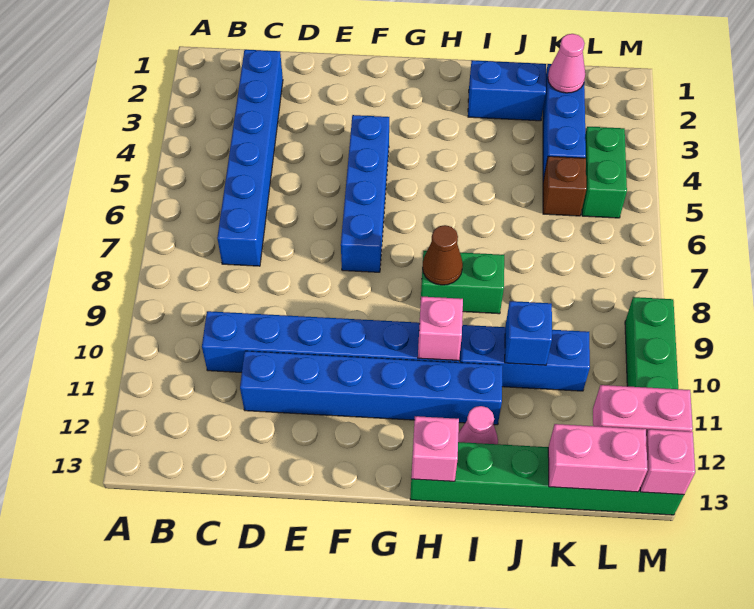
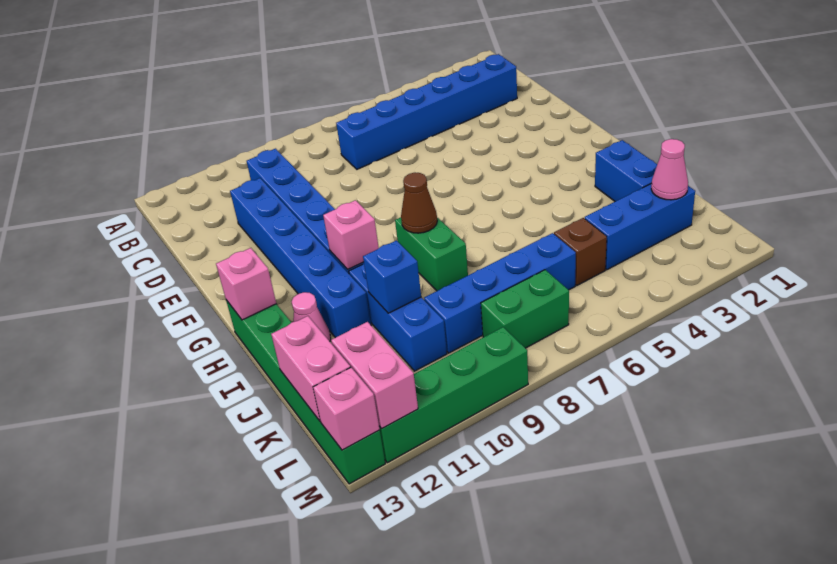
blue 1x4 brick [341,115,389,272] -> blue 1x4 brick moved to [424,233,576,353]
green 1x2 brick [582,127,627,218] -> green 1x2 brick moved to [481,270,569,348]

